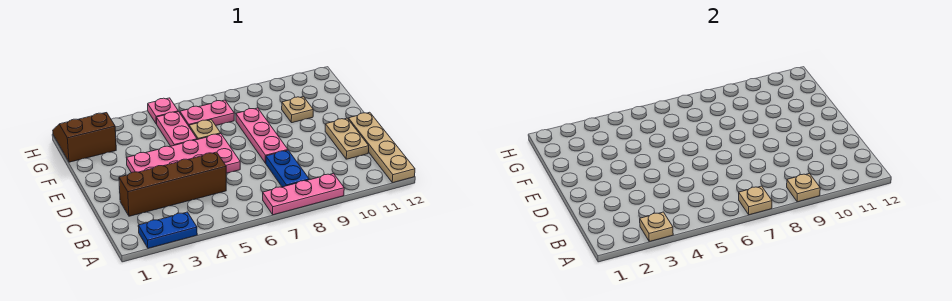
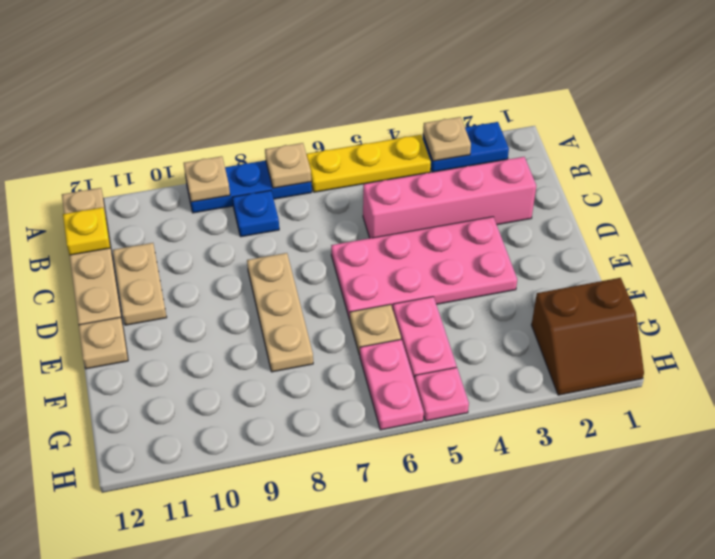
none -> yellow 1x3 plate [306,135,431,192]
pink 1x3 plate [263,174,344,215] -> blue 1x3 plate [185,160,312,213]
blue 1x2 plate [266,150,309,187] -> blue 1x1 plate [232,190,279,237]
none -> yellow 1x1 plate [63,207,110,255]
brown 1x4 brick [119,152,226,216] -> pink 1x4 brick [363,157,536,238]
pink 1x3 plate [236,108,288,163] -> tan 1x3 plate [247,253,313,372]
tan 1x1 plate [282,97,313,123] -> tan 1x1 plate moved to [79,317,128,369]
pink 1x2 plate [180,100,234,126] -> pink 1x2 plate turned to [360,340,424,430]

